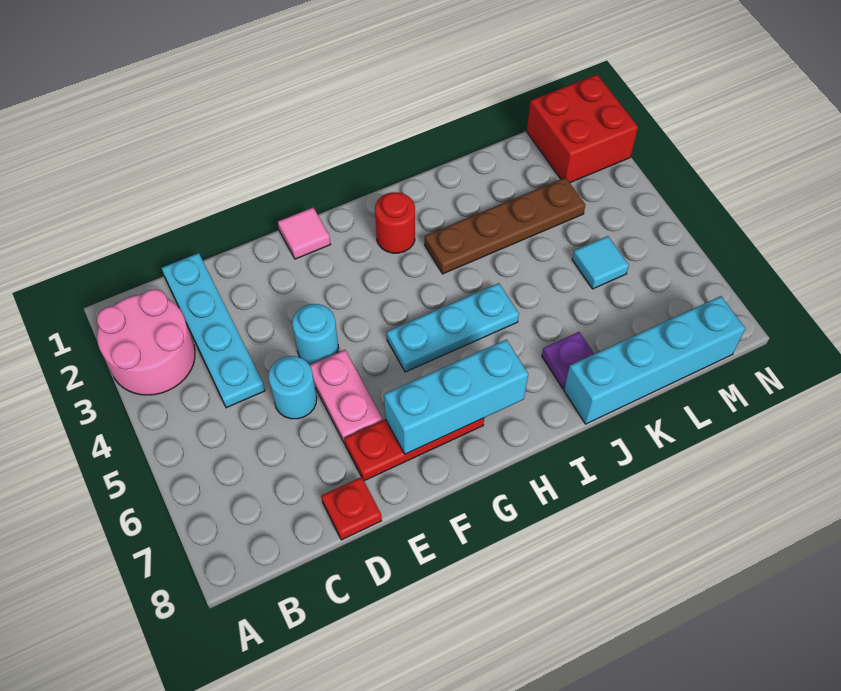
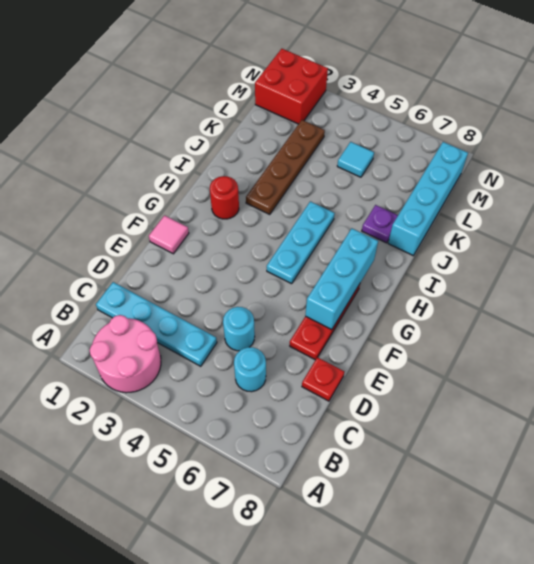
cyan 1x1 round brick [292,304,338,365] -> cyan 1x1 round brick moved to [234,347,266,392]
pink 1x2 plate [310,350,383,443] -> none

